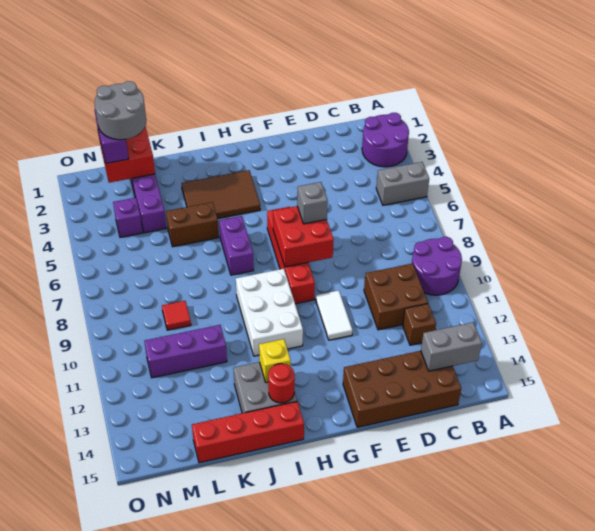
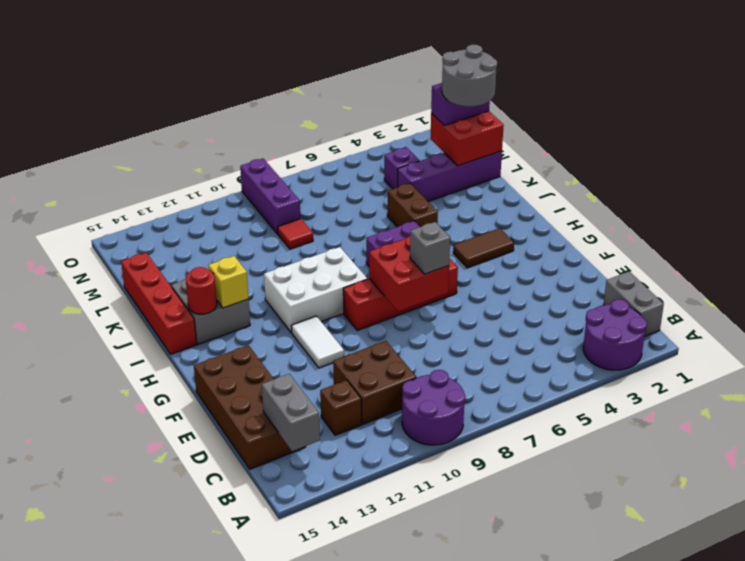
grey 1x2 brick [376,162,429,205] -> grey 1x2 brick moved to [604,271,664,337]
white 1x2 tile [316,290,353,340] -> white 1x2 tile turned to [291,316,344,368]
brown 2x3 tile [181,170,260,219] -> brown 1x2 tile [453,228,514,268]
purple 1x3 brick [144,325,227,378] -> purple 1x3 brick moved to [240,159,300,234]

